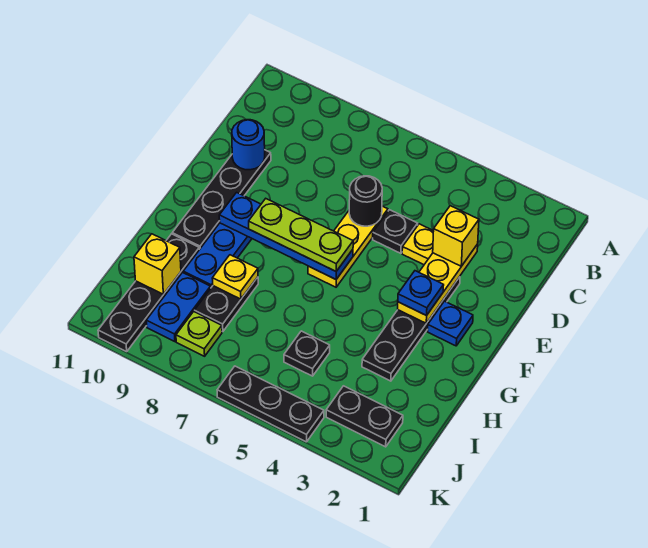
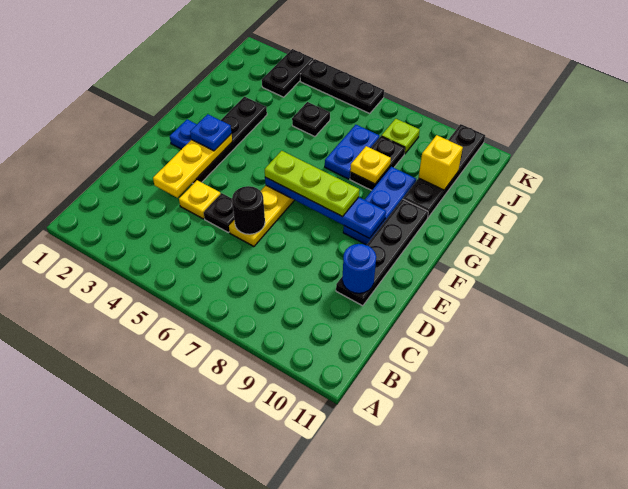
yellow 1x1 brick [433,206,479,266] -> none
blue 1x2 plate [146,273,211,342] -> blue 1x2 plate moved to [325,125,379,179]
black 1x2 plate [326,386,403,447] -> black 1x2 plate turned to [262,49,314,97]

